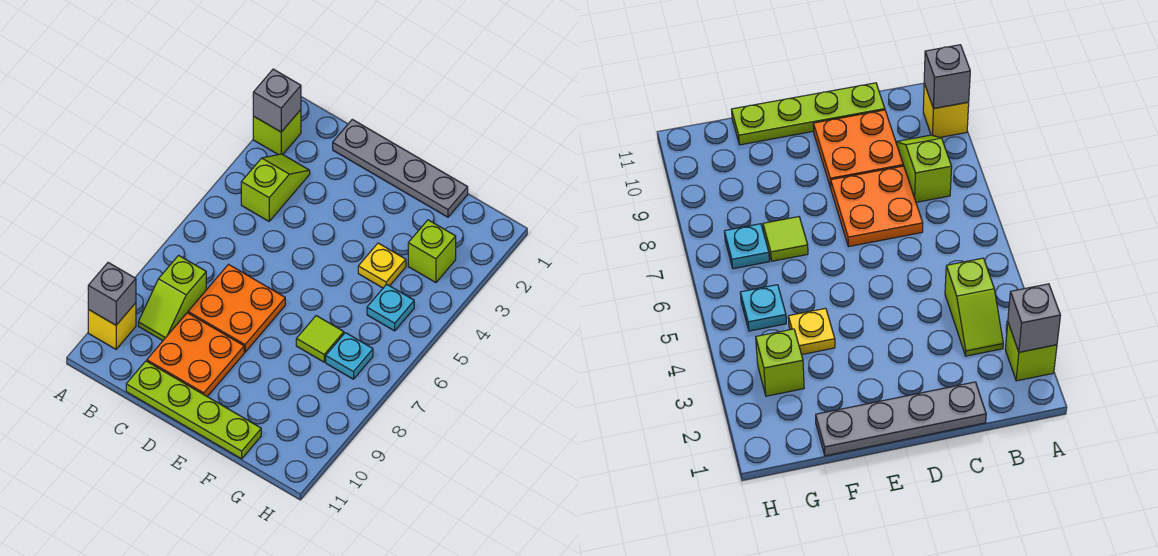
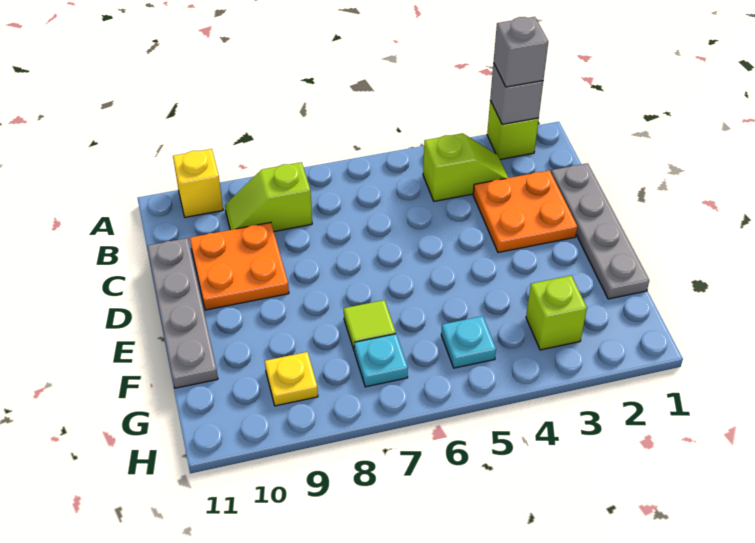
grey 1x1 brick [88,263,136,325] -> grey 1x1 brick moved to [494,17,548,87]
orange 2x2 plate [188,264,285,352] -> orange 2x2 plate moved to [473,170,577,253]
lime 1x4 plate [126,361,261,459] -> grey 1x4 plate [147,238,218,388]
yellow 1x1 plate [358,243,406,288] -> yellow 1x1 plate moved to [265,352,318,406]

